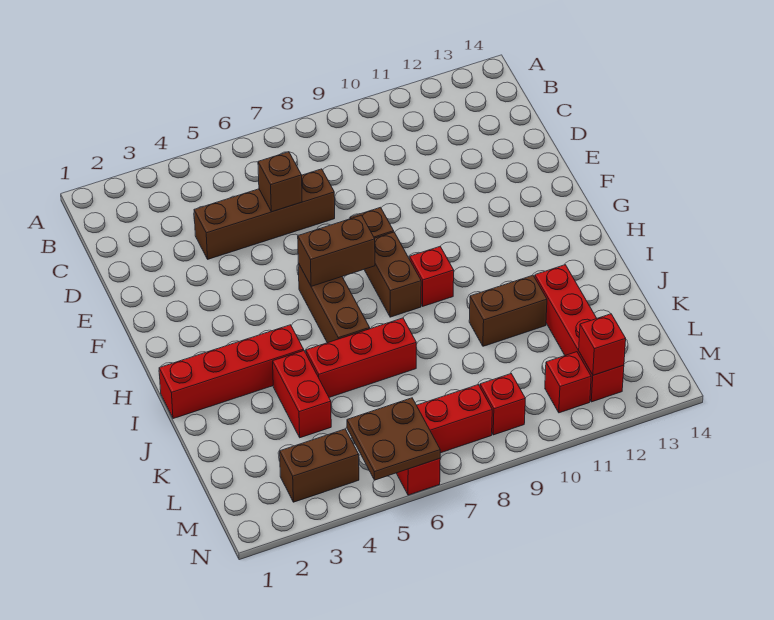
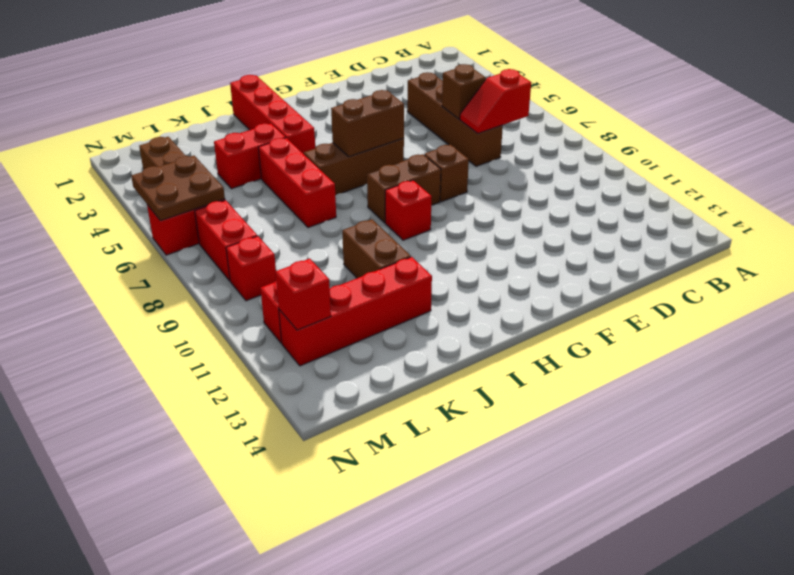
none -> red 1x2 slope [460,69,531,133]
brown 1x2 brick [298,215,375,286] -> brown 1x2 brick turned to [331,90,404,157]

